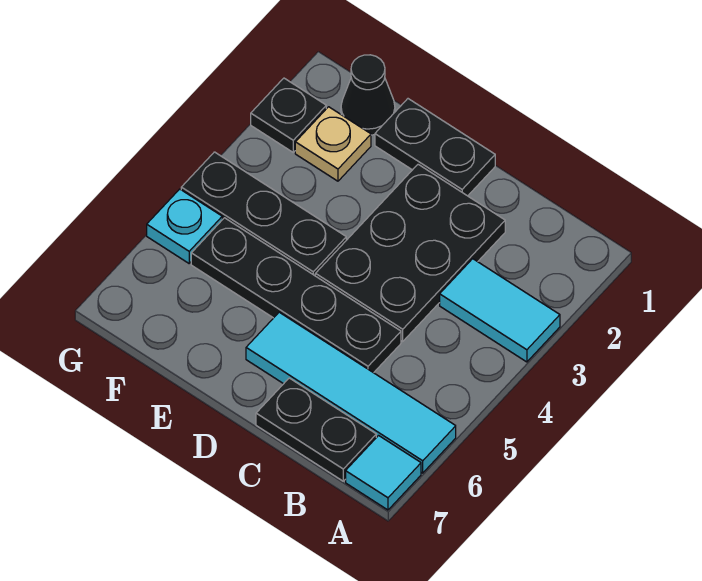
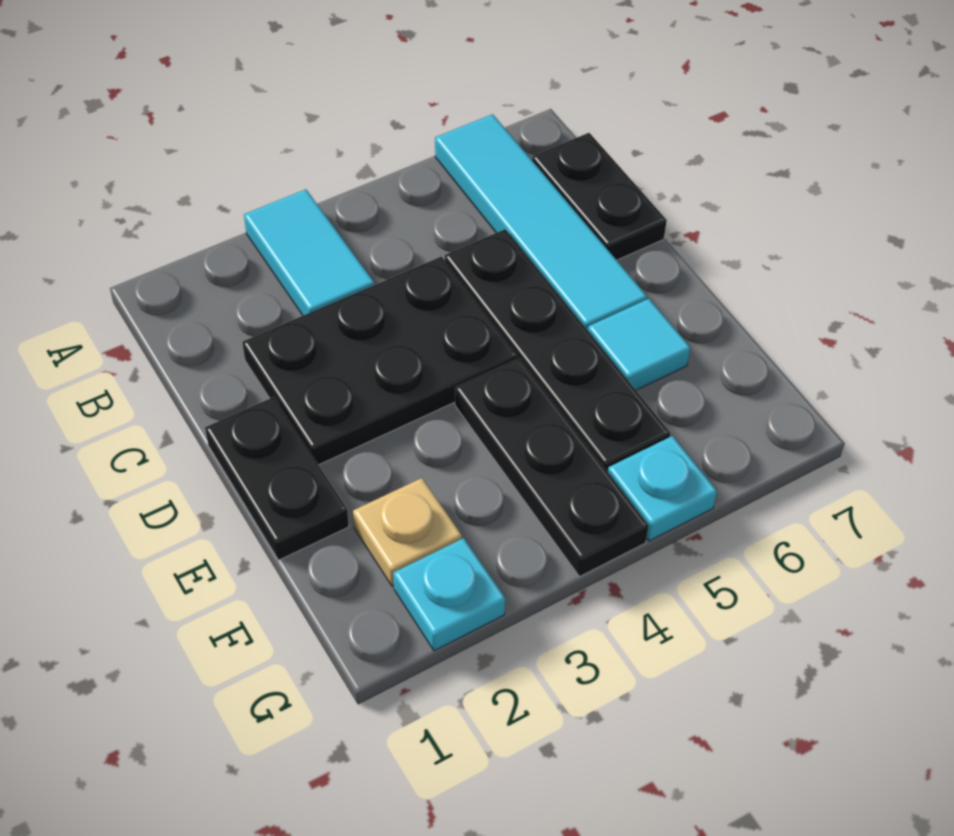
cyan 1x1 tile [346,436,421,510] -> cyan 1x1 tile moved to [588,299,690,390]
black 1x1 cone [341,55,395,135] -> none
black 1x1 plate [251,78,326,152] -> cyan 1x1 plate [393,538,505,651]

